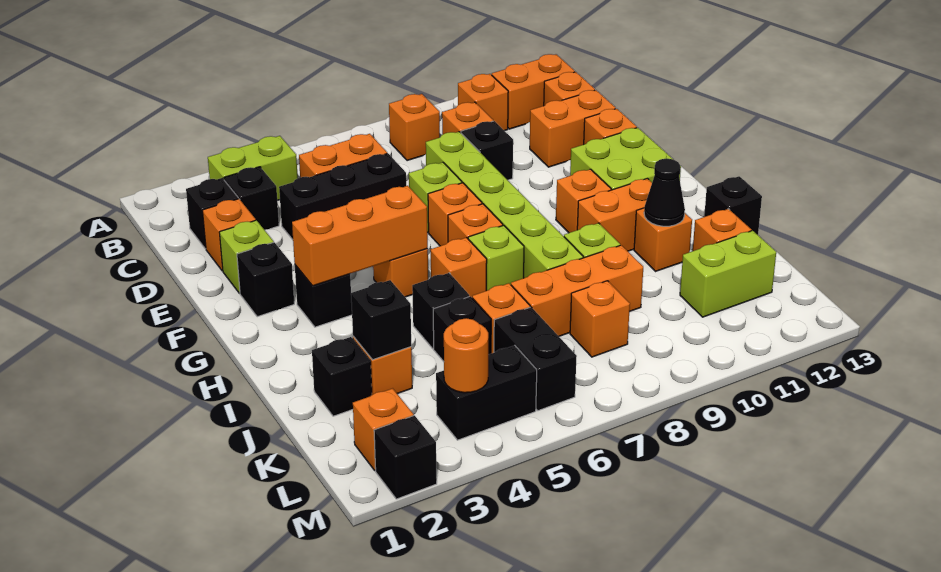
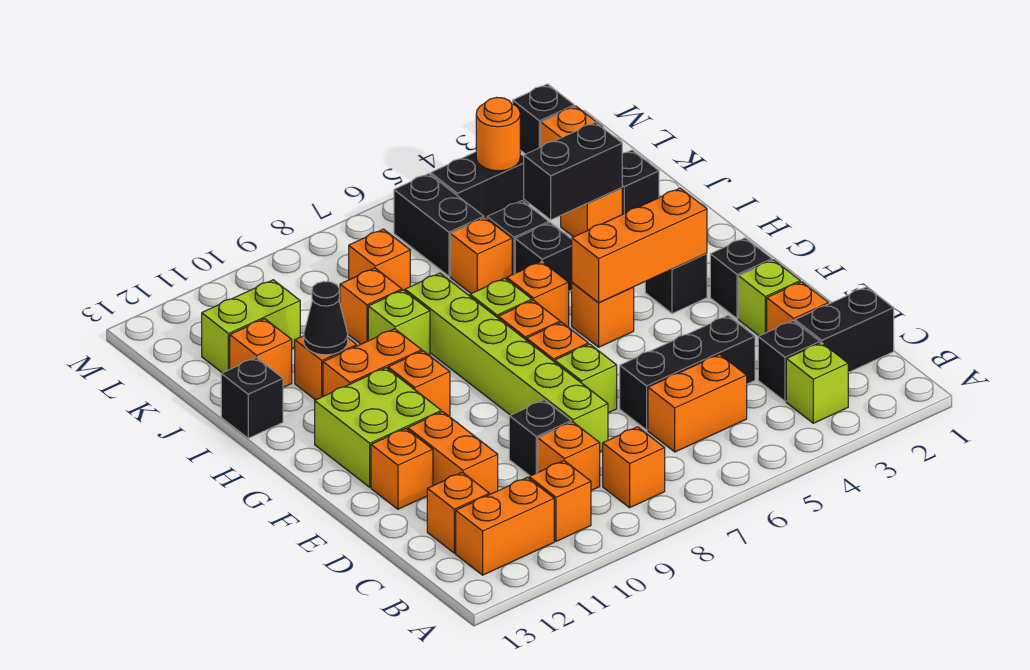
lime 1x2 brick [208,136,298,201] -> lime 1x1 brick [786,342,848,423]
black 1x1 brick [186,178,238,249] -> black 1x2 brick [795,287,894,372]
orange 1x2 brick [530,90,616,167] -> orange 1x2 brick turned to [408,412,498,495]
black 1x1 brick [351,280,411,360] -> black 1x2 brick [524,122,622,220]
orange 1x3 brick [511,245,643,336] -> orange 1x1 brick [340,268,402,344]

